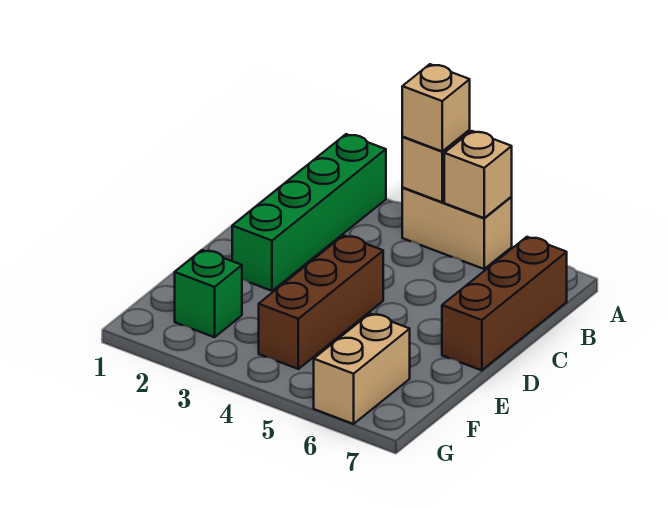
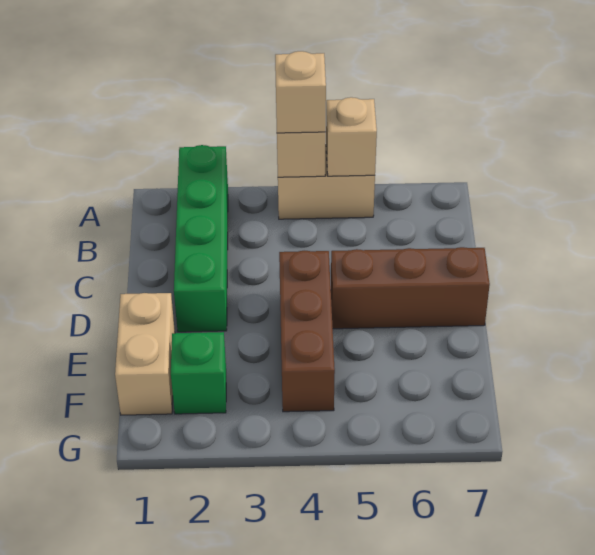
brown 1x3 brick [442,237,567,370] -> brown 1x3 brick turned to [331,247,490,329]
tan 1x2 brick [314,314,410,424] -> tan 1x2 brick moved to [115,293,175,415]

